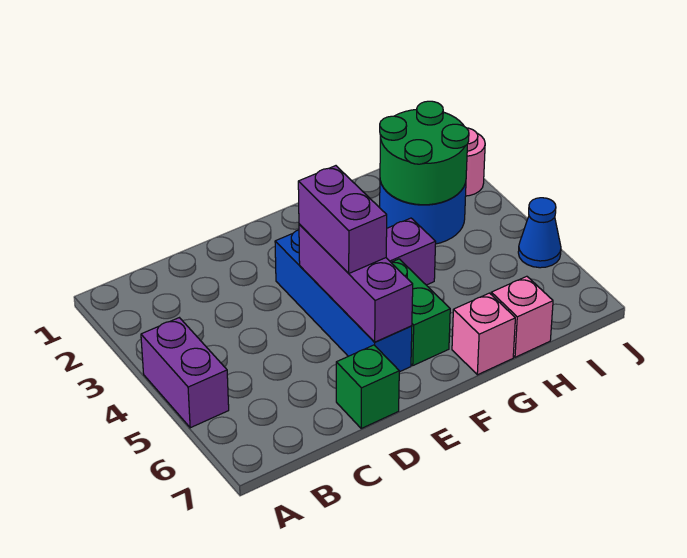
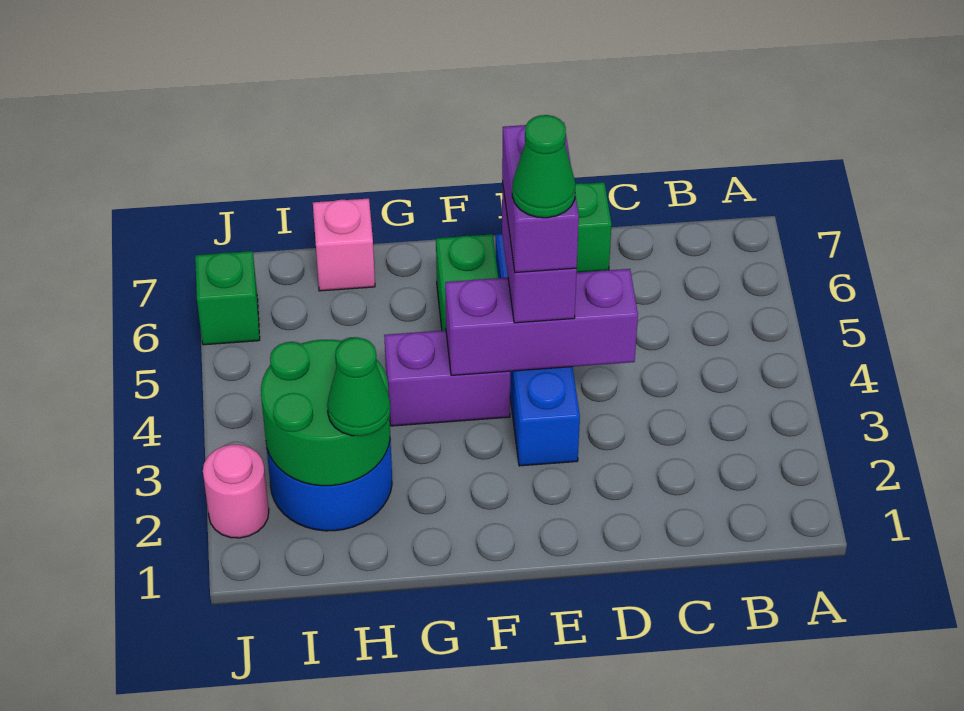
purple 1x2 brick [141,318,229,428] -> purple 1x2 brick moved to [502,125,579,273]
purple 1x3 brick [299,224,413,342] -> purple 1x3 brick turned to [445,269,638,375]
none -> green 1x1 cone [512,115,576,218]
pink 1x1 brick [452,293,515,375] -> none
none -> green 1x1 cone [327,338,390,436]
blue 1x1 cone [518,198,561,268] -> none
none -> green 1x1 brick [195,251,260,345]

